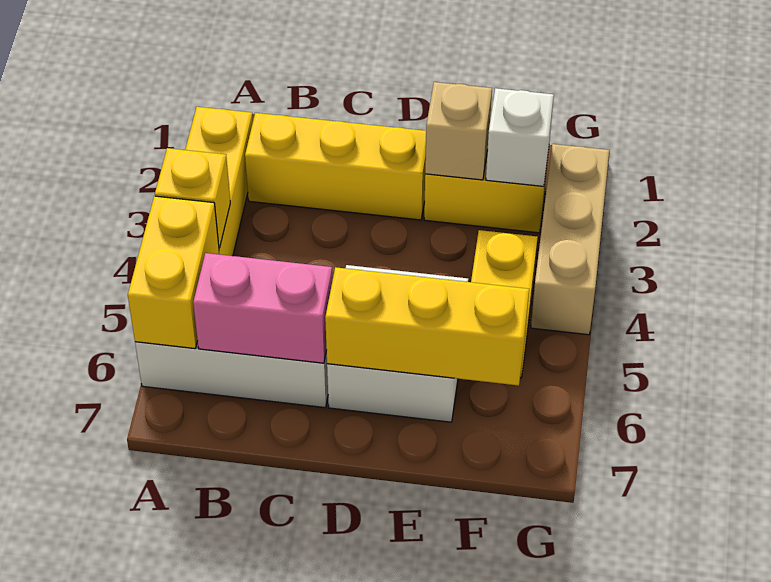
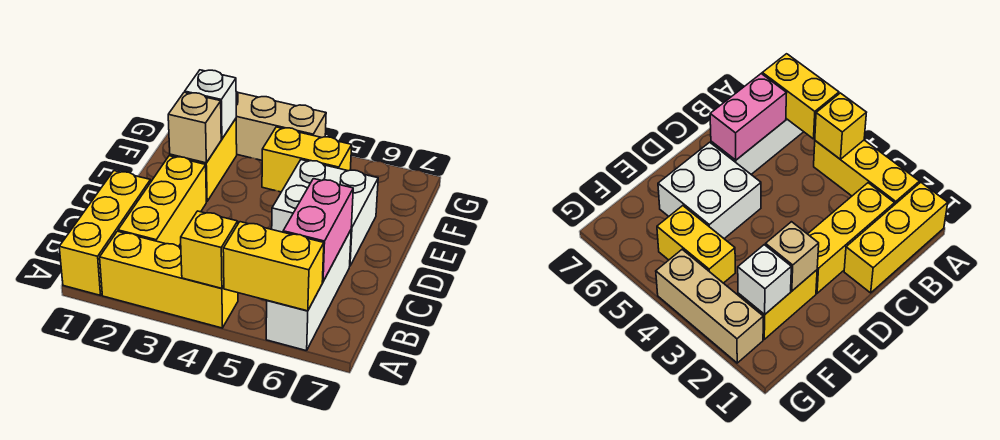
yellow 1x3 brick [325,267,529,386] -> yellow 1x3 brick moved to [59,171,151,295]

